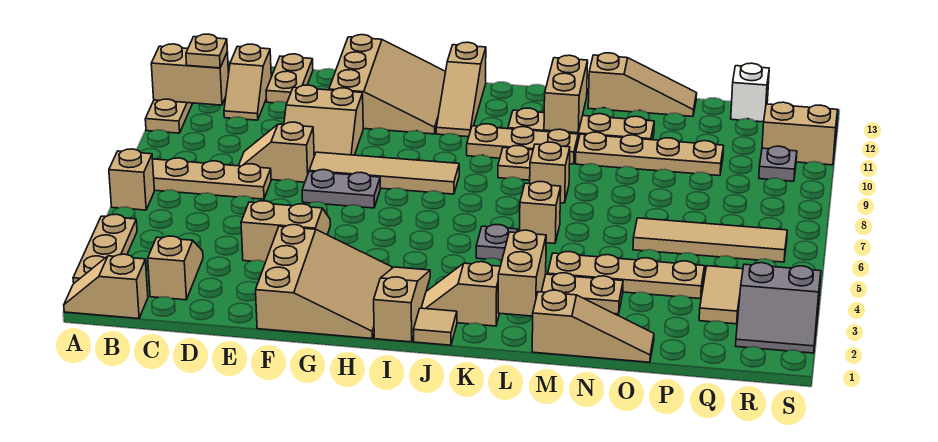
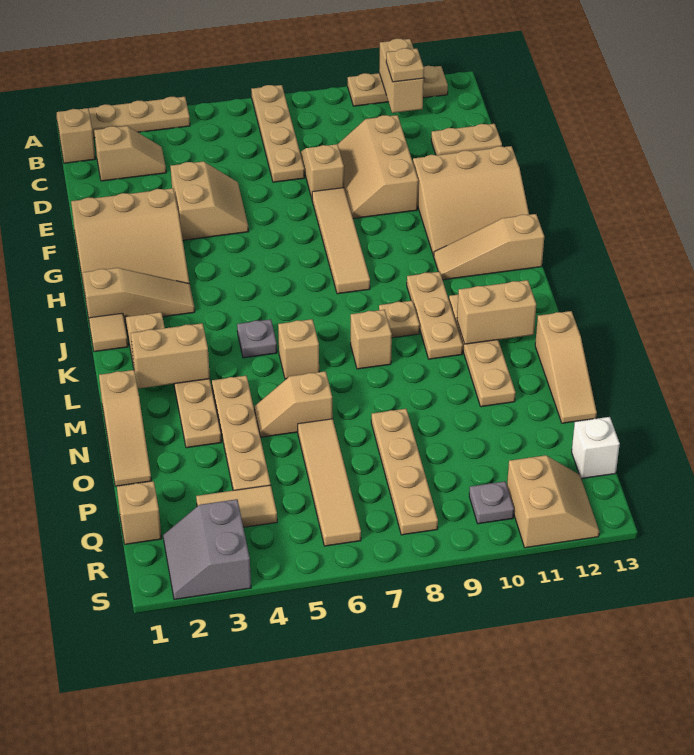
tan 1x1 brick [109,149,154,210] -> tan 1x1 brick moved to [117,481,161,544]
tan 1x2 slope [224,44,271,120] -> tan 1x2 slope moved to [255,371,333,437]
tan 2x2 slope [284,85,363,156] -> tan 2x3 slope [338,115,418,219]
grey 1x2 plate [302,170,380,208] -> none
tan 1x4 plate [576,132,724,176] -> tan 1x4 plate moved to [371,409,438,535]

